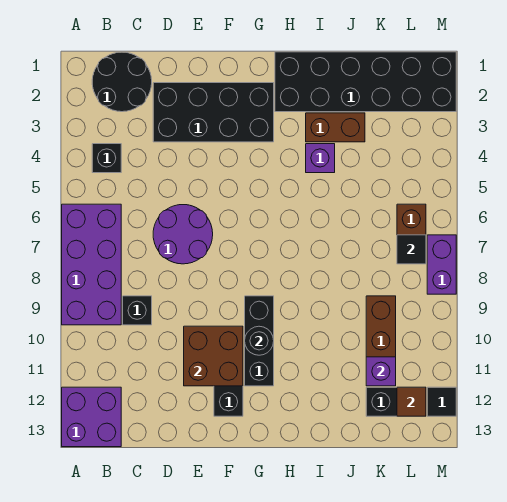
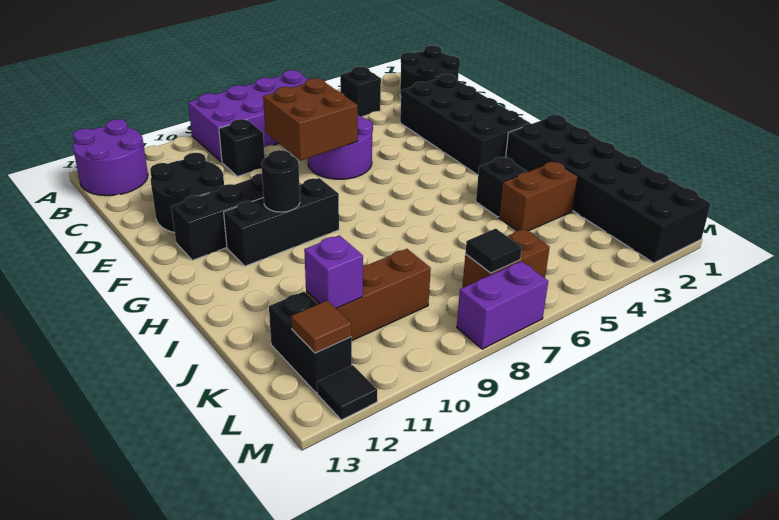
purple 2x2 brick [62,387,121,447] -> purple 2x2 round brick [73,119,148,196]
none -> black 2x2 round brick [150,153,224,233]
brown 2x2 brick [184,326,243,386] -> brown 2x2 brick moved to [263,78,358,160]
brown 1x2 brick [306,113,365,142] -> brown 1x2 brick turned to [499,162,578,231]
purple 1x1 brick [306,144,335,173] -> black 1x1 brick [476,157,527,217]

